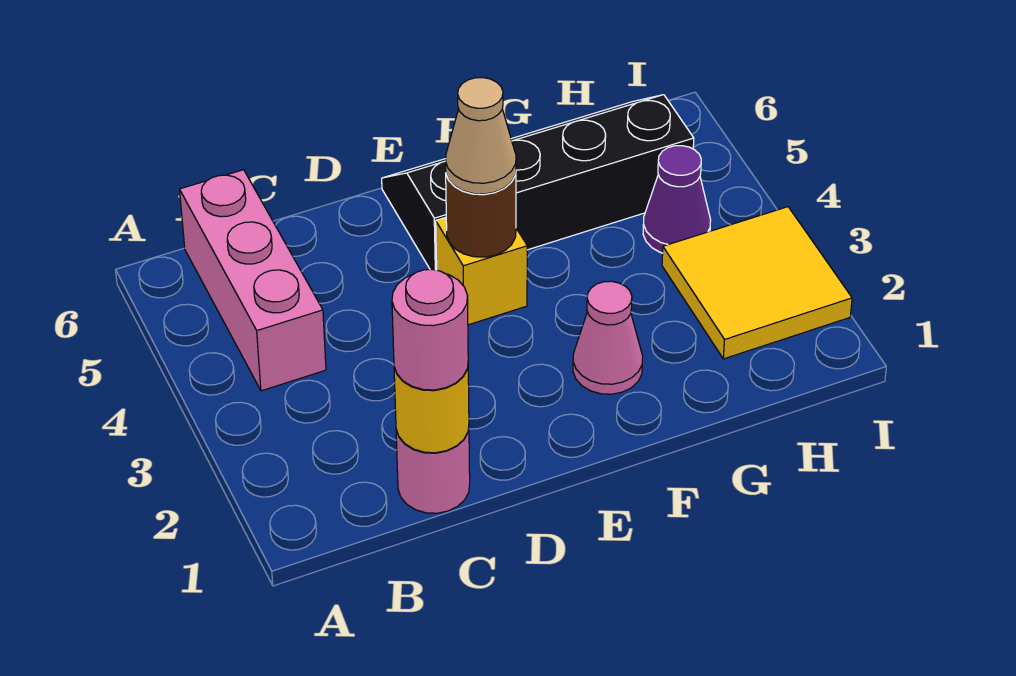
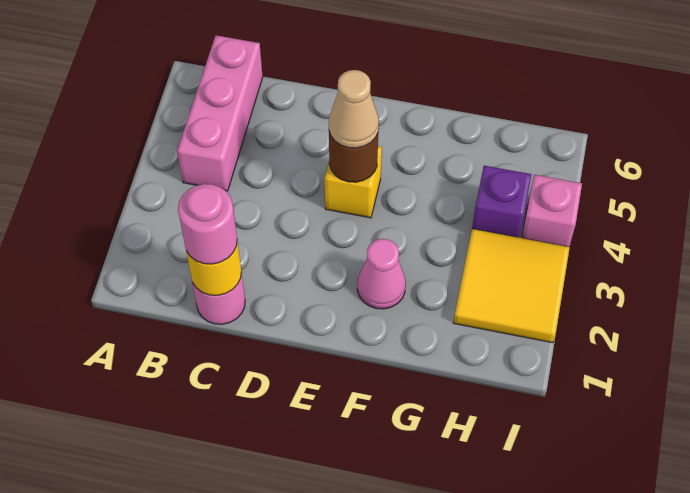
black 2x4 slope [382,95,694,270] -> none
purple 1x1 cone [643,146,711,253] -> purple 1x1 brick [472,166,532,237]
none -> pink 1x1 brick [522,175,582,247]

